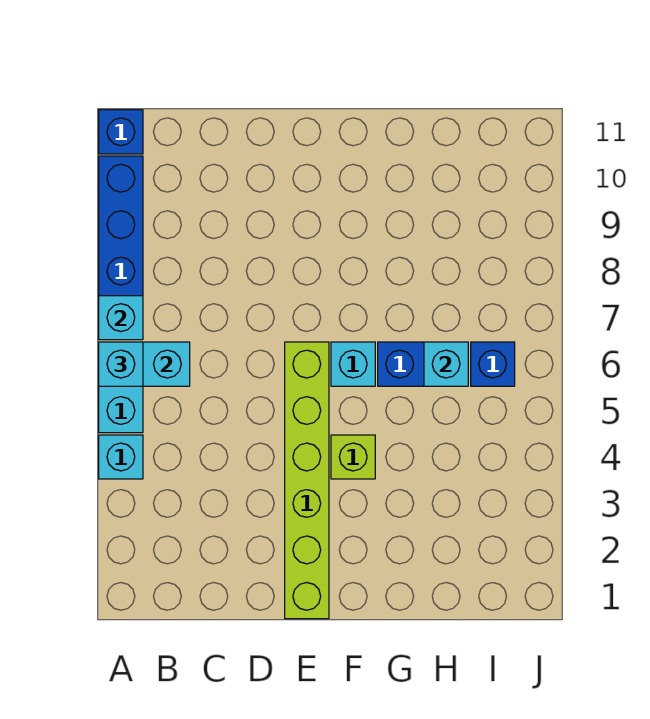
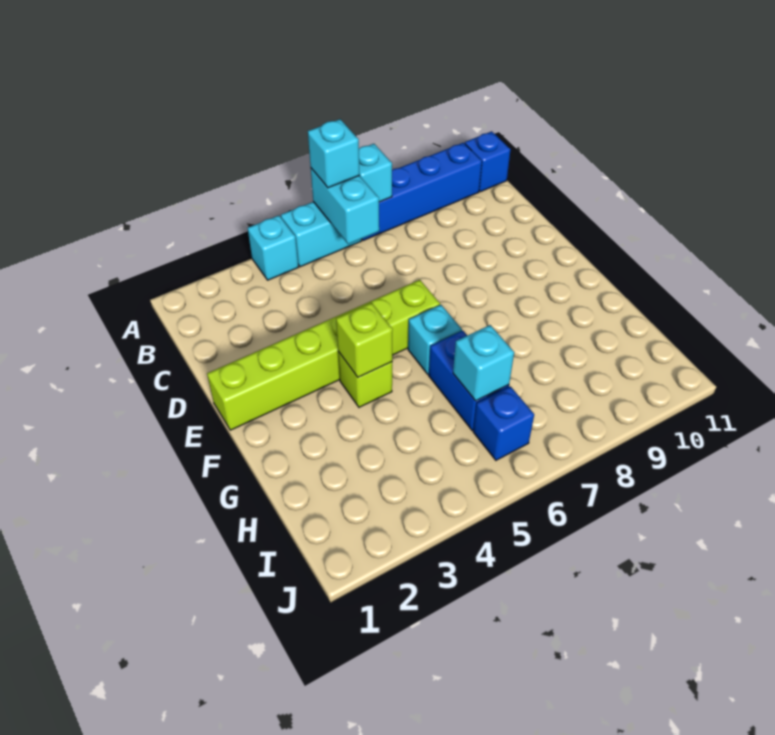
none -> lime 1x1 brick [336,303,393,377]

